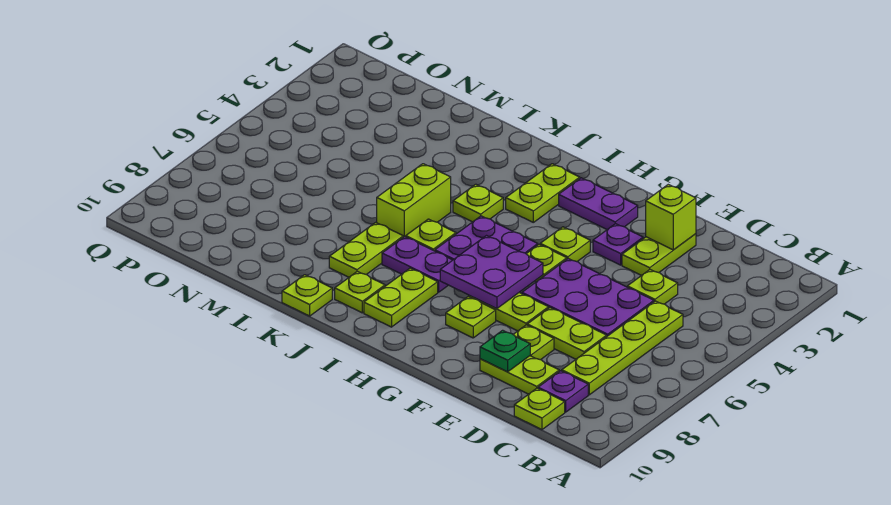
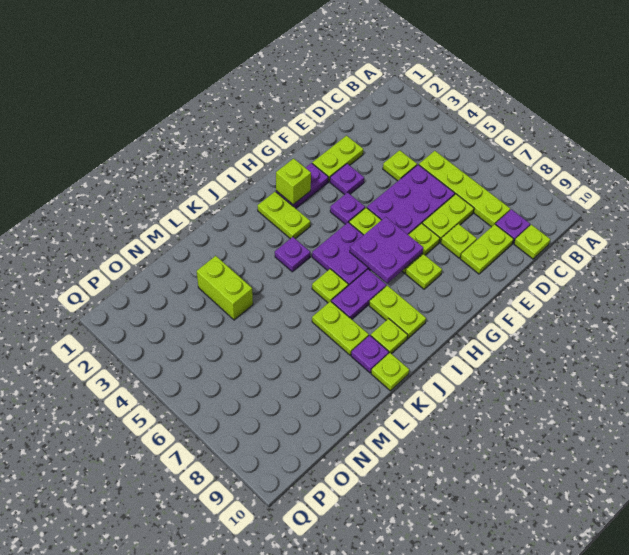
lime 1x2 plate [622,234,696,275] -> lime 1x2 plate turned to [312,136,363,182]
lime 1x1 brick [646,185,696,250] -> lime 1x1 brick moved to [276,158,311,205]
green 1x1 plate [480,330,530,372] -> none
lime 1x1 plate [540,227,590,262] -> purple 1x1 plate [330,192,365,224]
lime 1x1 plate [453,184,503,222] -> purple 1x1 plate [275,237,310,272]
lime 1x2 brick [377,164,451,237] -> lime 1x2 brick moved to [197,256,253,320]
none -> purple 1x1 plate [351,335,389,373]

